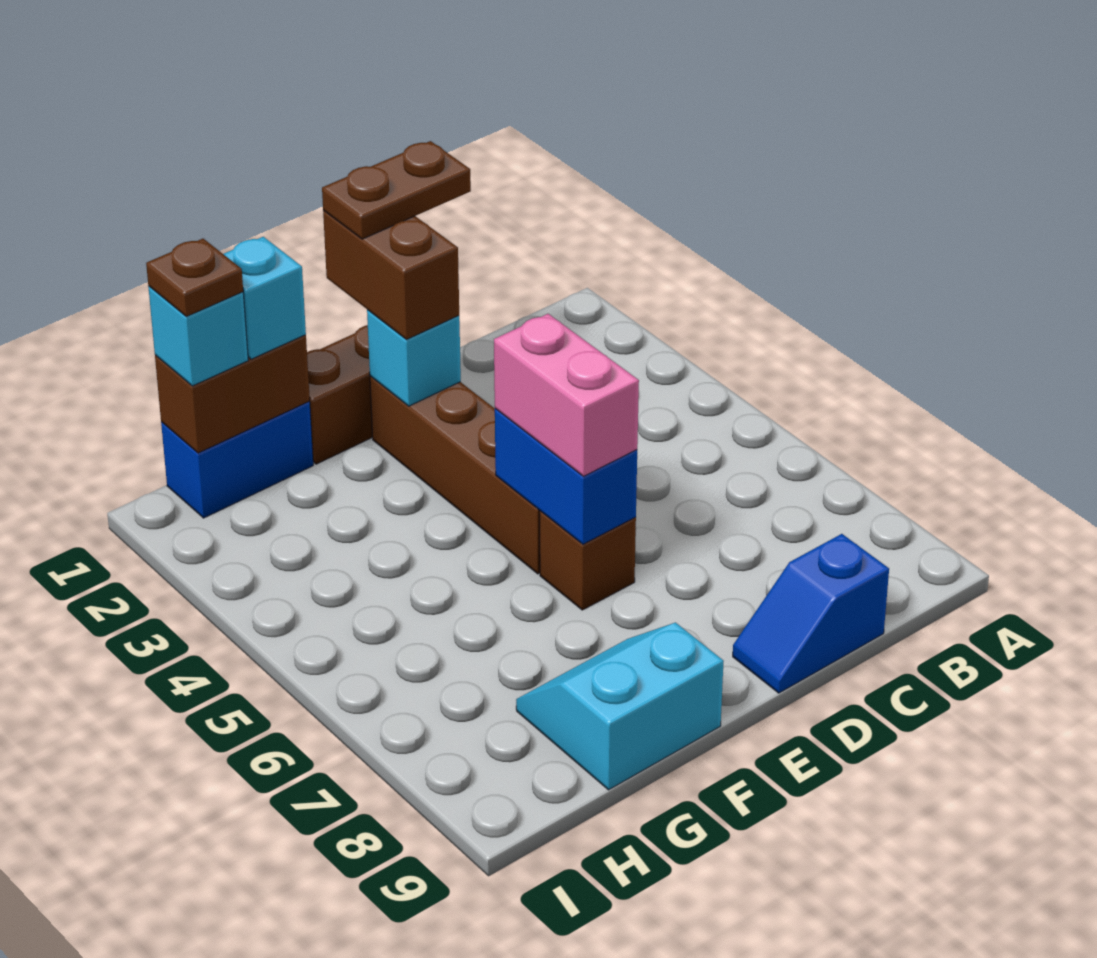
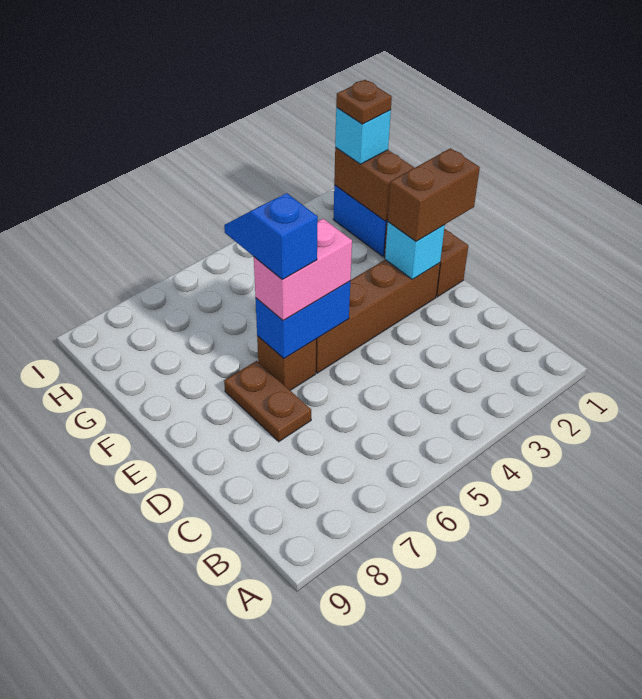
blue 1x2 slope [733,534,889,693] -> blue 1x2 slope moved to [224,193,318,279]
brown 1x2 plate [322,141,471,239] -> brown 1x2 plate moved to [224,361,311,442]
cyan 2x2 slope [516,623,724,790] -> none
cyan 1x1 brick [224,237,306,359] -> none

